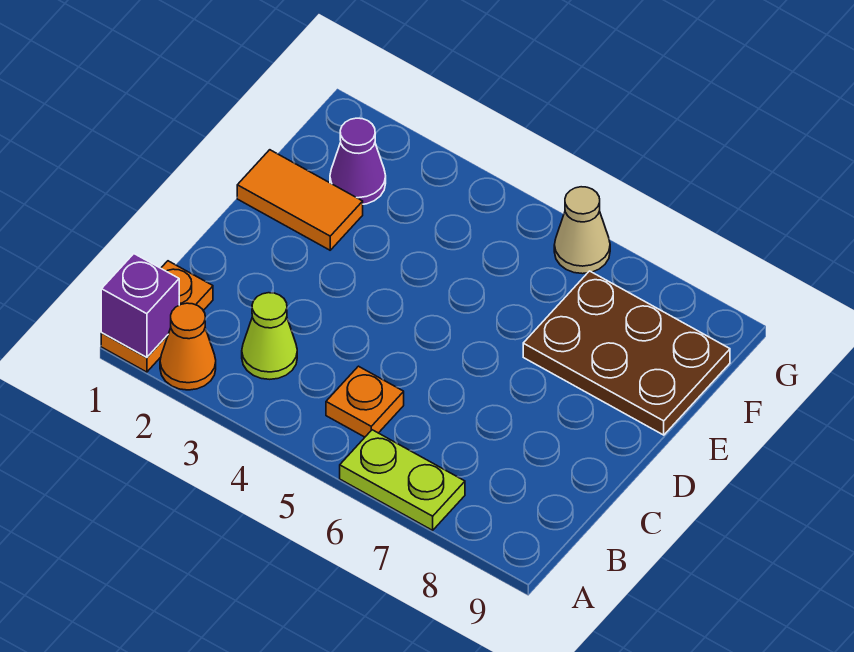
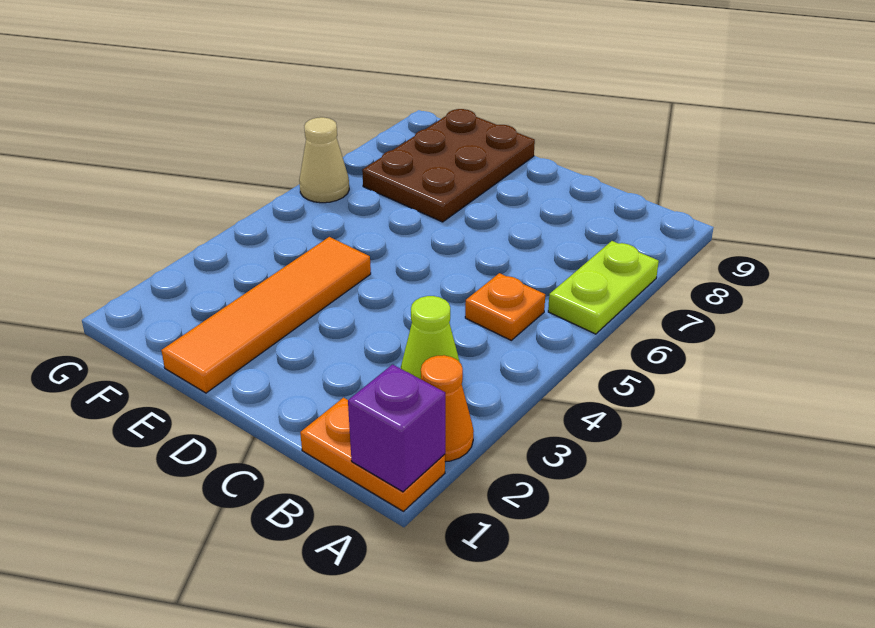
orange 1x2 tile [237,150,363,250] -> orange 1x4 tile [161,237,371,393]
purple 1x1 cone [330,118,386,204] -> none

